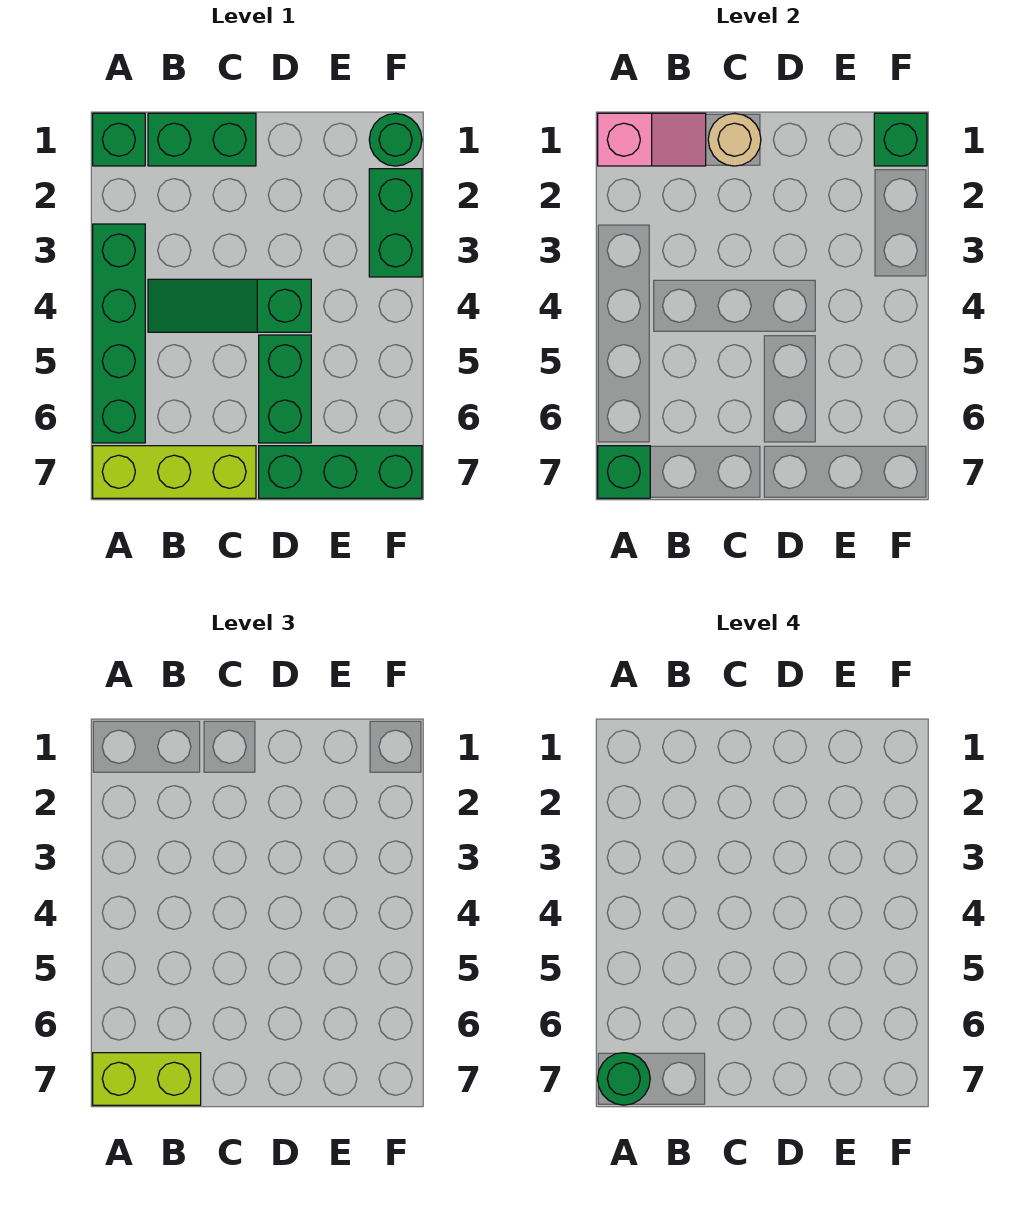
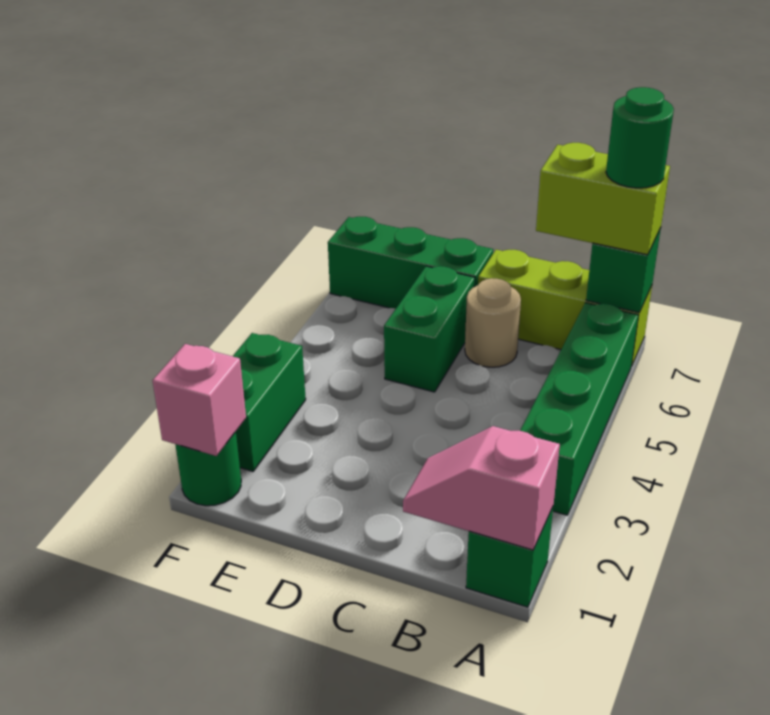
green 1x2 brick [148,113,256,166] -> none
green 1x3 slope [148,279,311,332] -> none
tan 1x1 round brick [708,113,761,166] -> tan 1x1 round brick moved to [465,278,521,367]
green 1x1 brick [874,113,927,166] -> pink 1x1 brick [152,344,246,456]

